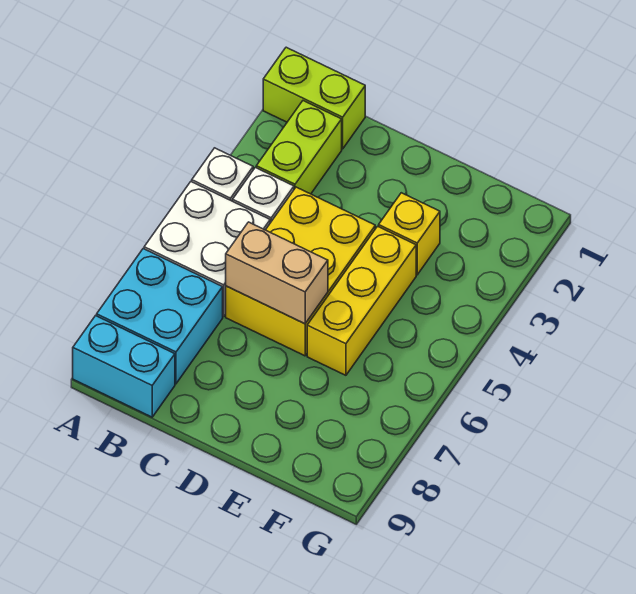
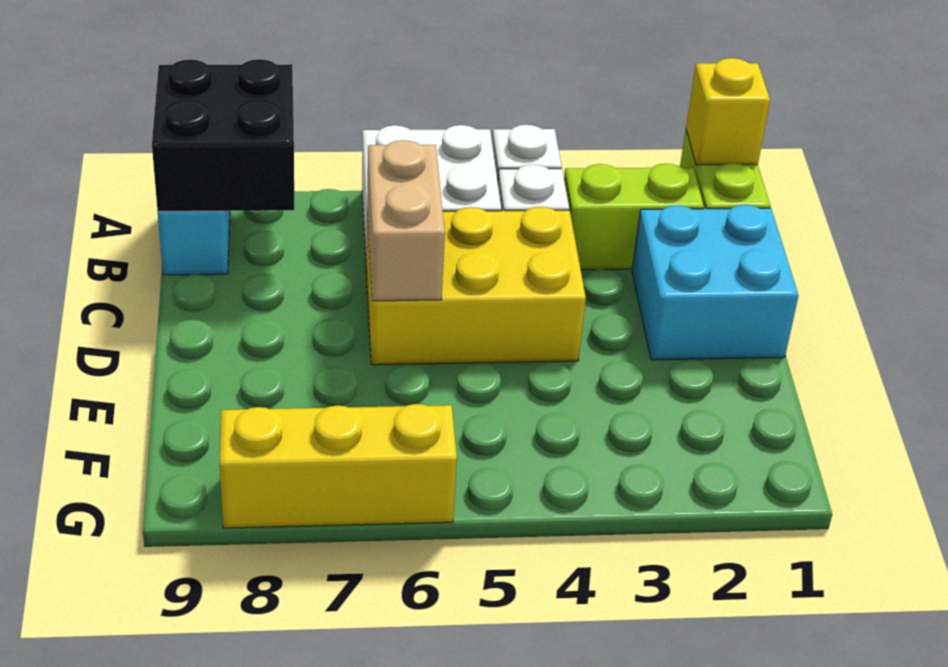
cyan 2x2 brick [97,249,223,384] -> cyan 2x2 brick moved to [632,205,799,360]
none -> black 2x2 brick [152,59,294,211]
yellow 1x1 brick [379,193,440,275] -> yellow 1x1 brick moved to [686,58,770,165]
yellow 1x3 brick [307,226,416,375] -> yellow 1x3 brick moved to [219,404,457,528]

